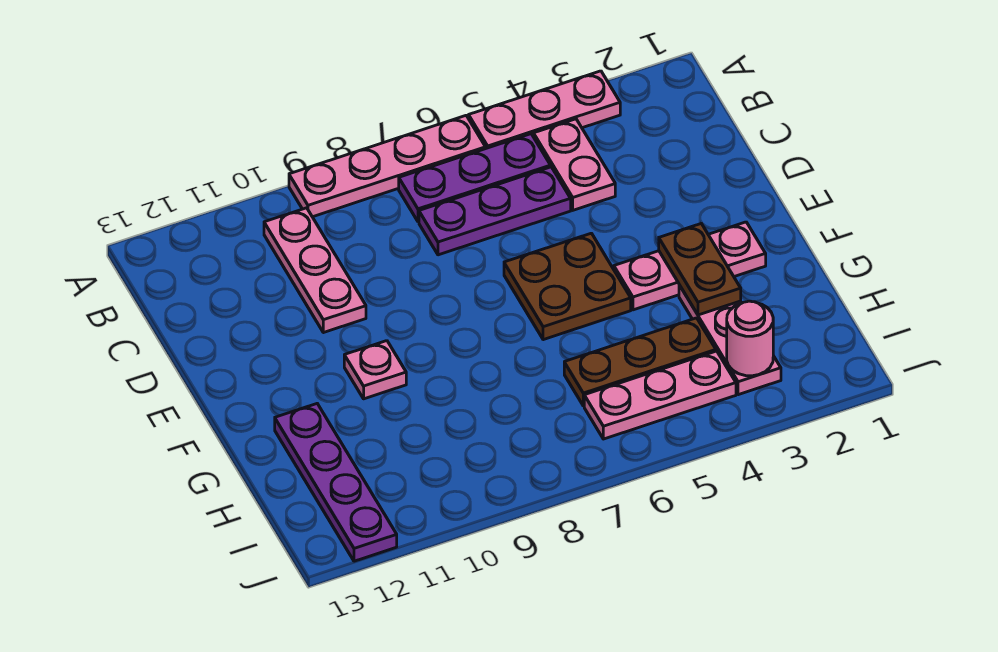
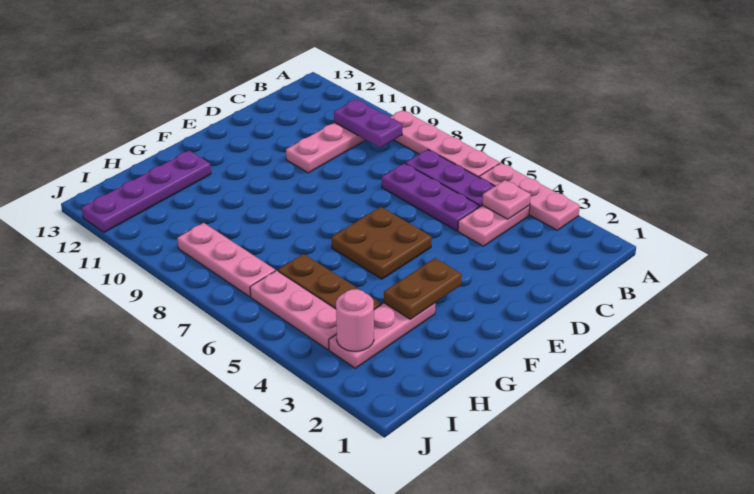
none -> purple 1x2 plate [334,99,402,148]
pink 1x3 plate [614,222,766,310] -> pink 1x3 plate moved to [177,223,275,297]
pink 1x1 plate [344,341,406,399] -> pink 1x1 plate moved to [482,180,531,219]

